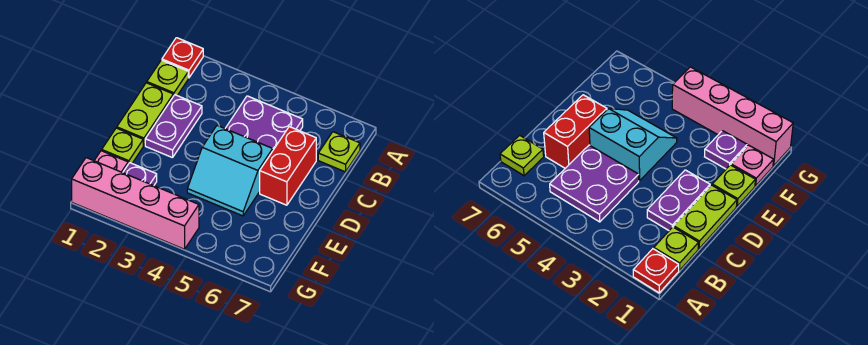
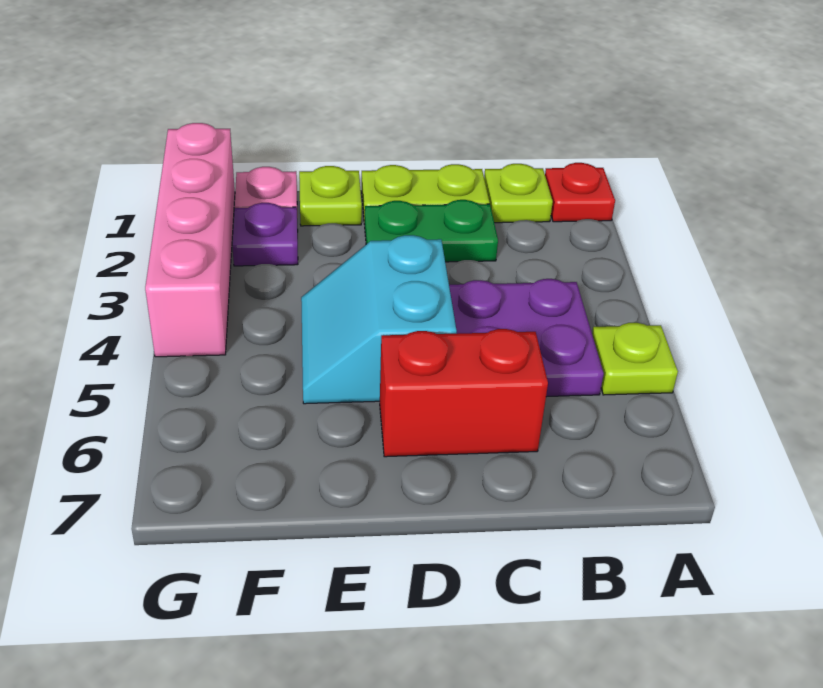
lime 1x1 plate [318,132,360,172] -> lime 1x1 plate moved to [592,323,678,395]
purple 1x2 plate [145,95,202,158] -> green 1x2 plate [364,200,498,262]

